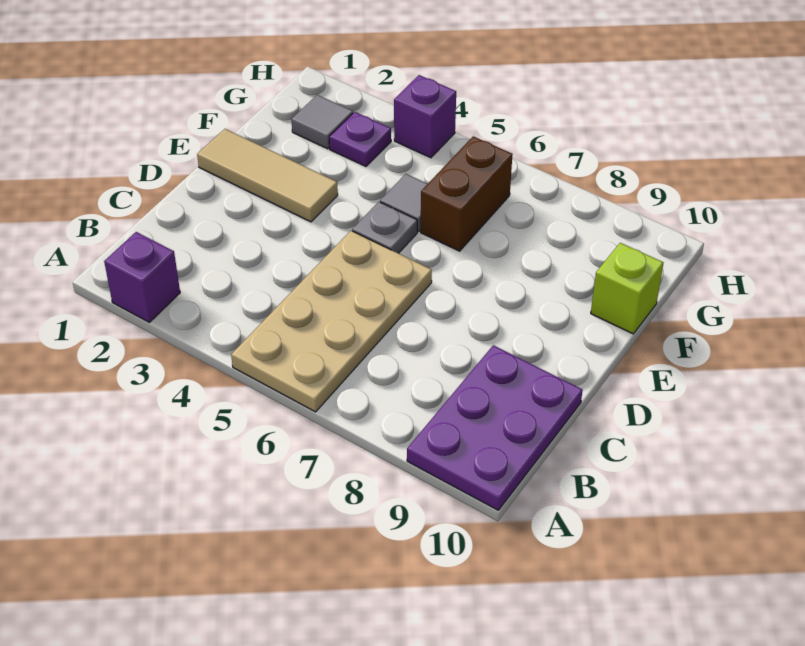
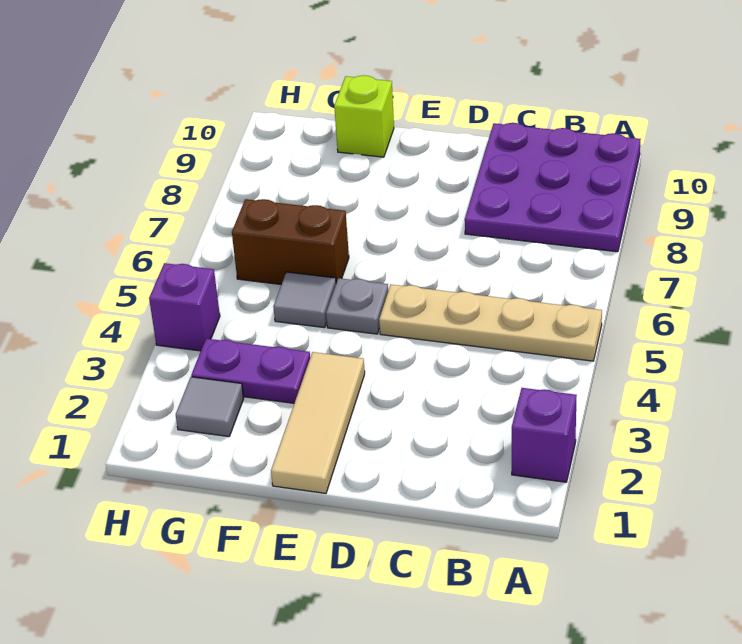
tan 2x4 plate [231,231,432,412] -> tan 1x4 plate [379,285,602,361]
purple 2x3 plate [407,345,583,510] -> purple 3x3 plate [465,123,641,252]
purple 1x1 plate [329,112,391,166] -> purple 1x2 plate [191,339,310,403]

